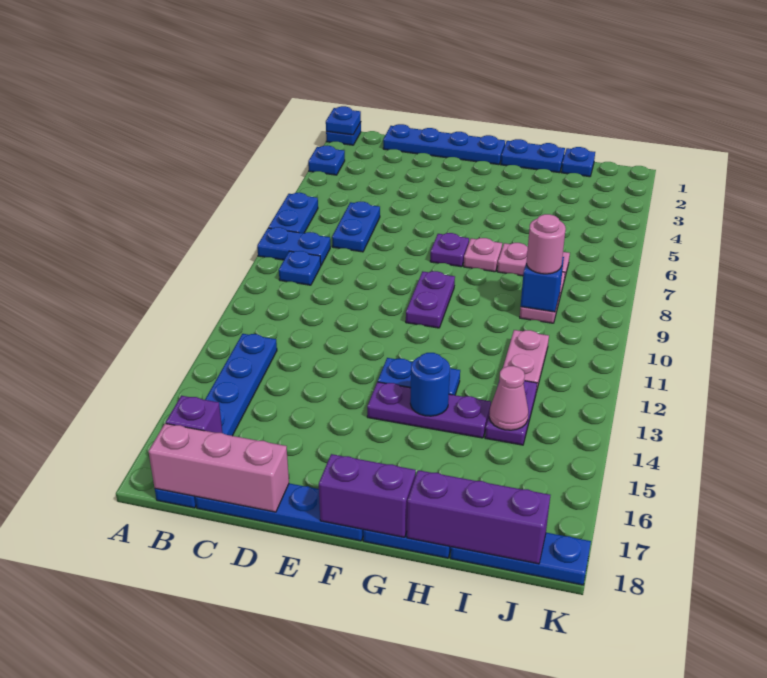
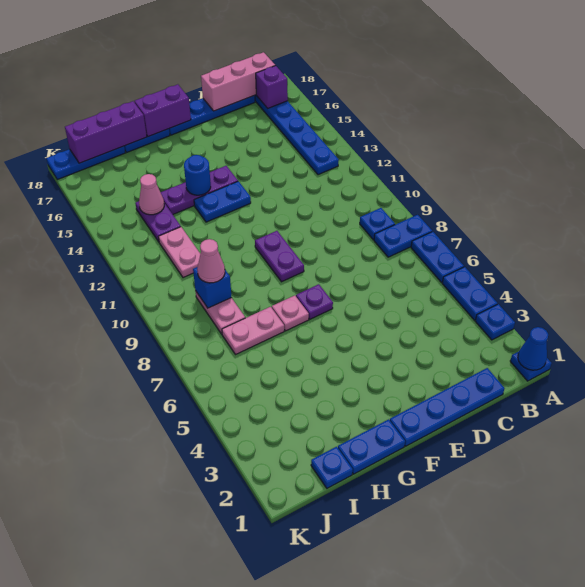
blue 1x1 plate [326,106,361,135] -> blue 1x1 cone [518,327,548,370]
blue 1x2 plate [332,202,380,252] -> blue 1x2 plate moved to [442,267,498,320]
pink 1x1 round brick [527,214,566,274] -> pink 1x1 cone [197,239,225,283]

